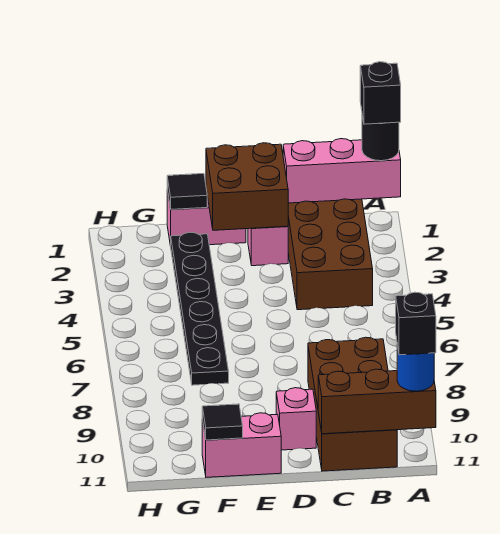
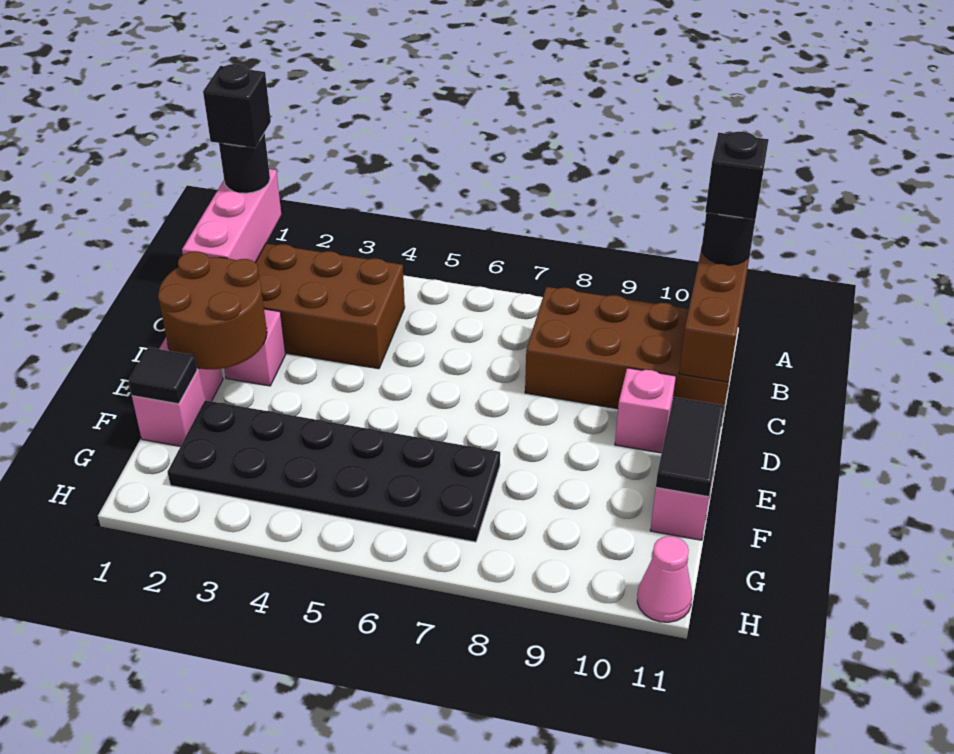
blue 1x1 round brick [397,345,434,391] -> black 1x1 round brick [702,213,755,265]
brown 2x2 brick [206,143,288,230] -> brown 2x2 round brick [158,251,267,369]
black 1x6 plate [171,232,229,385] -> black 2x6 plate [168,400,500,542]
black 1x1 tile [202,404,243,440] -> black 1x2 tile [656,397,724,497]
none -> pink 1x1 cone [637,536,692,622]

